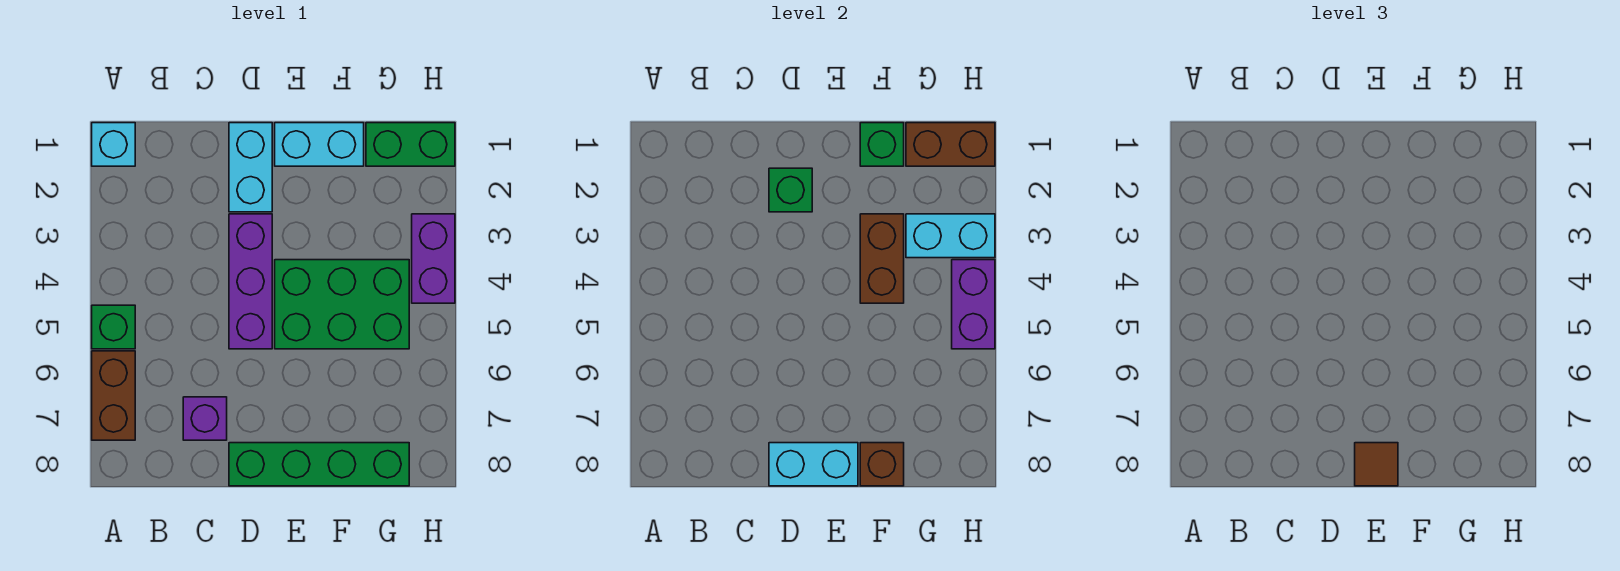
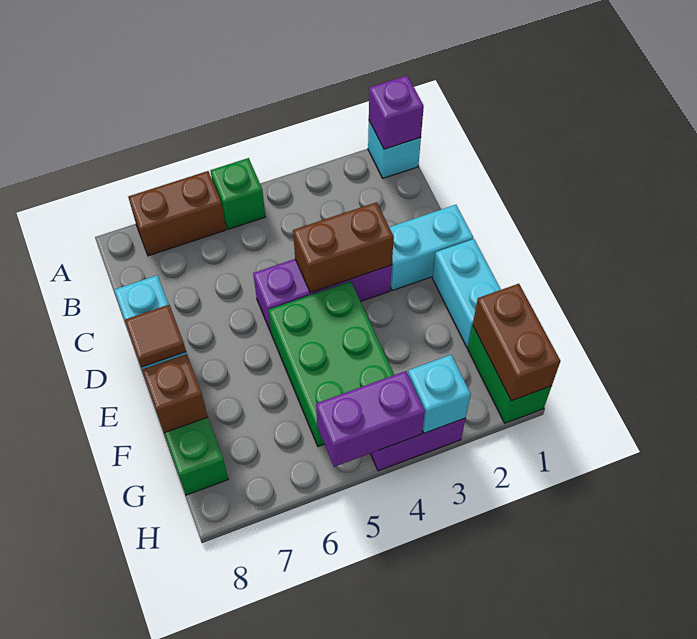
purple 1x1 brick [183,397,227,440] -> purple 1x1 brick moved to [369,76,424,149]
green 1x1 brick [769,168,812,212] -> none
green 1x1 brick [860,123,904,166] -> none
brown 1x2 brick [860,214,904,303] -> brown 1x2 brick moved to [293,202,394,293]
cyan 1x2 brick [906,214,995,258] -> cyan 1x1 brick [408,355,471,433]

